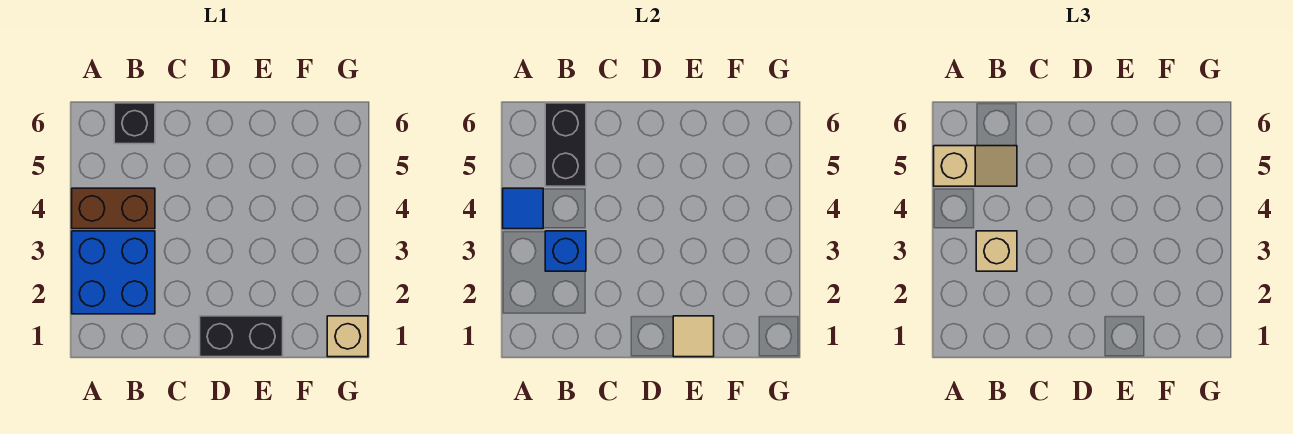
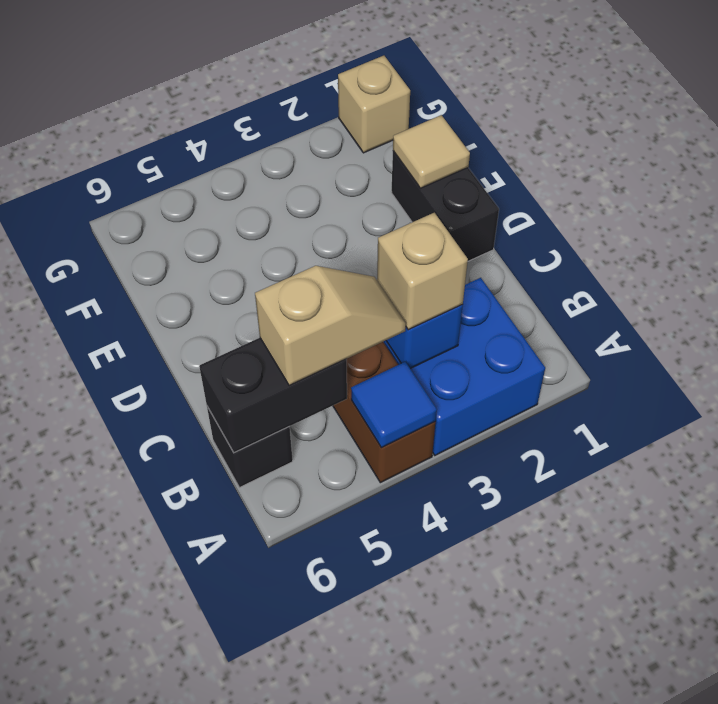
tan 1x2 slope [934,146,1017,186] -> tan 1x2 slope turned to [255,266,406,386]

